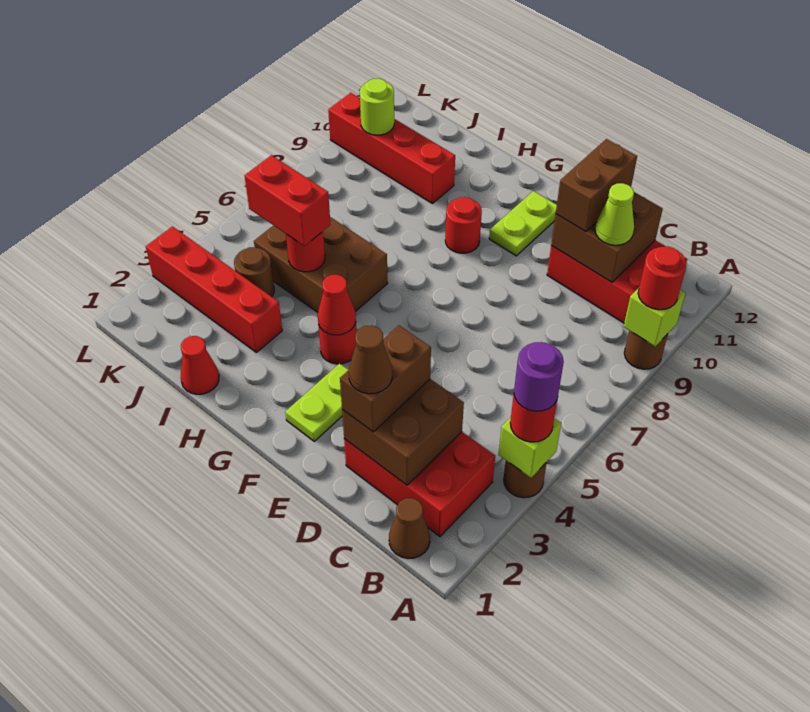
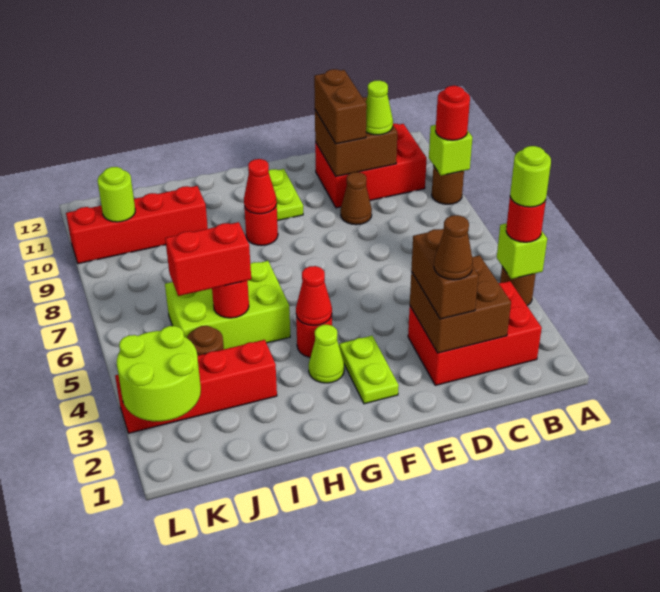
purple 1x1 round brick [514,342,564,411] -> lime 1x1 round brick [510,146,551,207]
brown 1x1 cone [389,498,430,558] -> brown 1x1 cone moved to [341,172,372,225]
none -> lime 1x1 cone [308,325,344,383]
brown 2x3 brick [254,217,387,312] -> lime 2x3 brick [165,261,290,349]
red 1x1 cone [181,336,219,394] -> red 1x1 cone moved to [244,159,277,214]
none -> lime 2x2 round brick [117,326,201,421]

